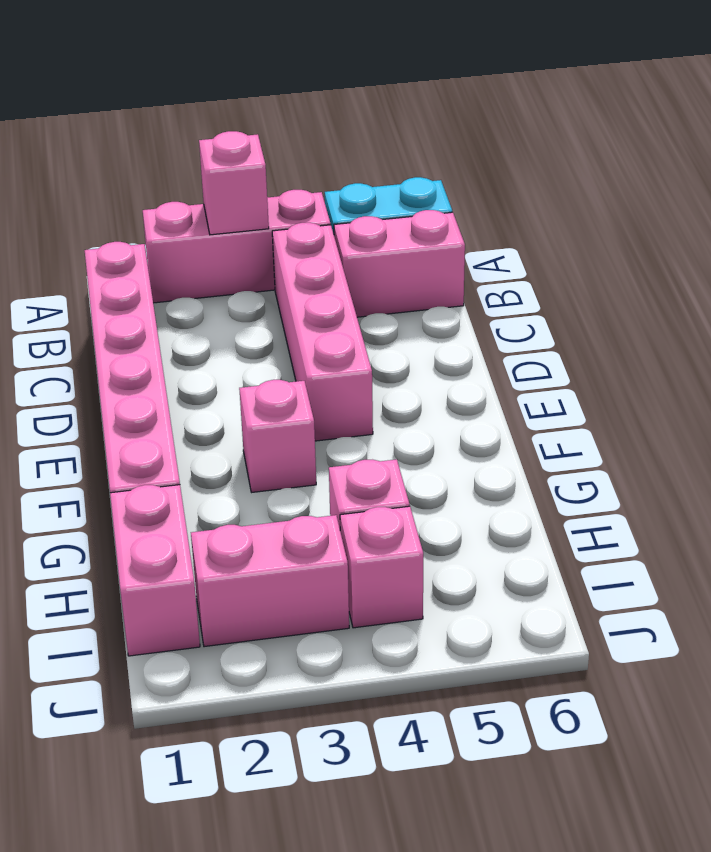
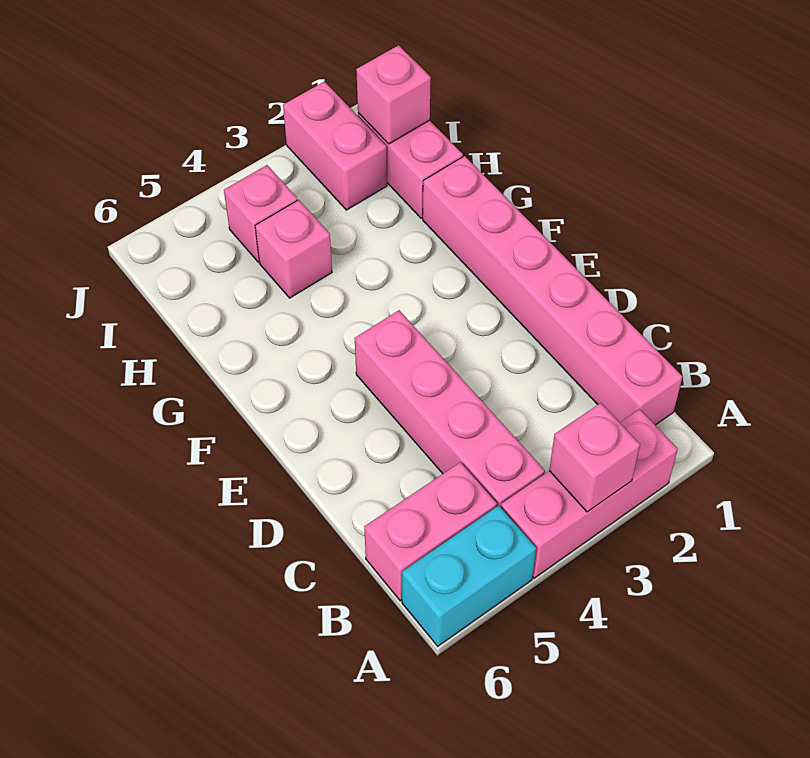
pink 1x1 brick [239,380,316,492] -> pink 1x1 brick moved to [356,45,431,144]
pink 1x2 brick [191,515,349,647] -> pink 1x2 brick turned to [283,82,387,210]

